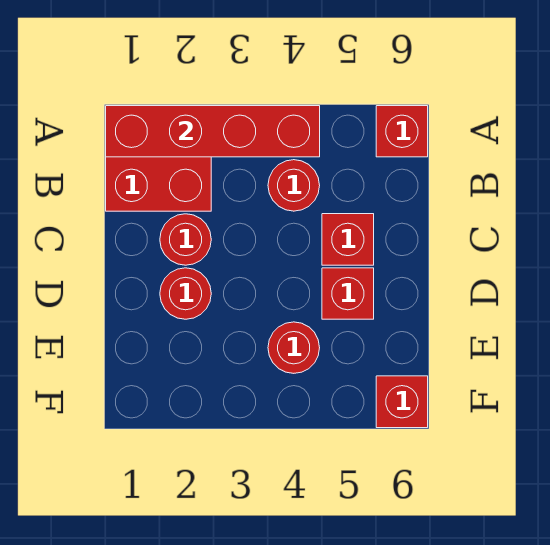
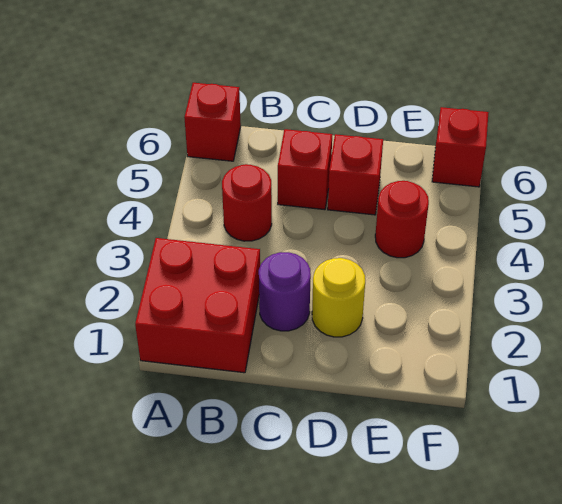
red 1x4 brick [106,106,320,157] -> none
red 1x1 round brick [160,214,211,265] -> purple 1x1 round brick [259,252,311,331]
red 1x1 round brick [160,268,211,319] -> yellow 1x1 round brick [312,258,365,337]

